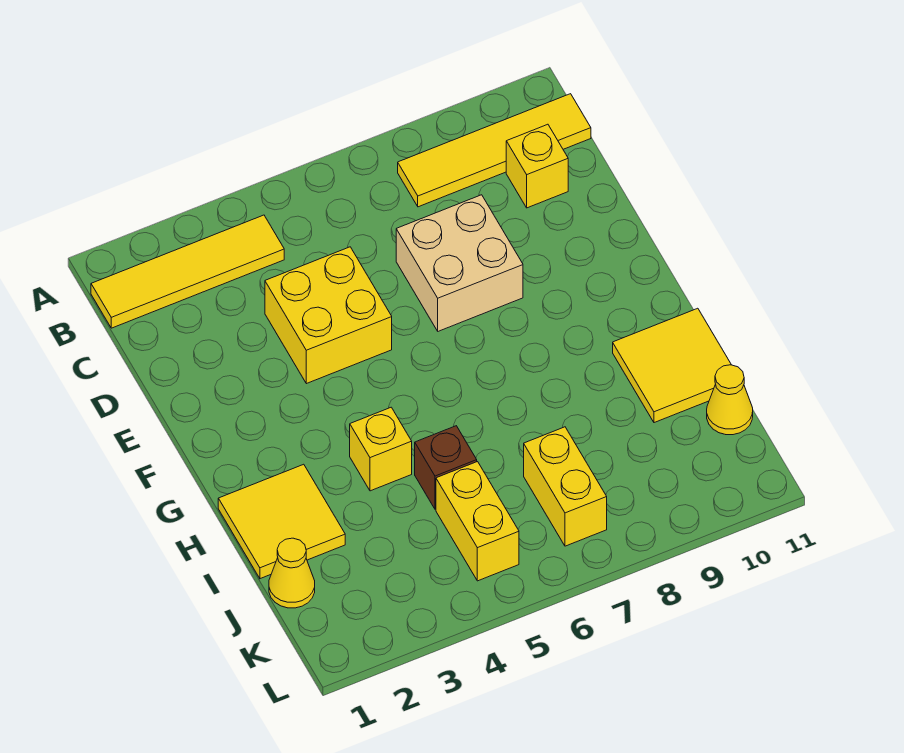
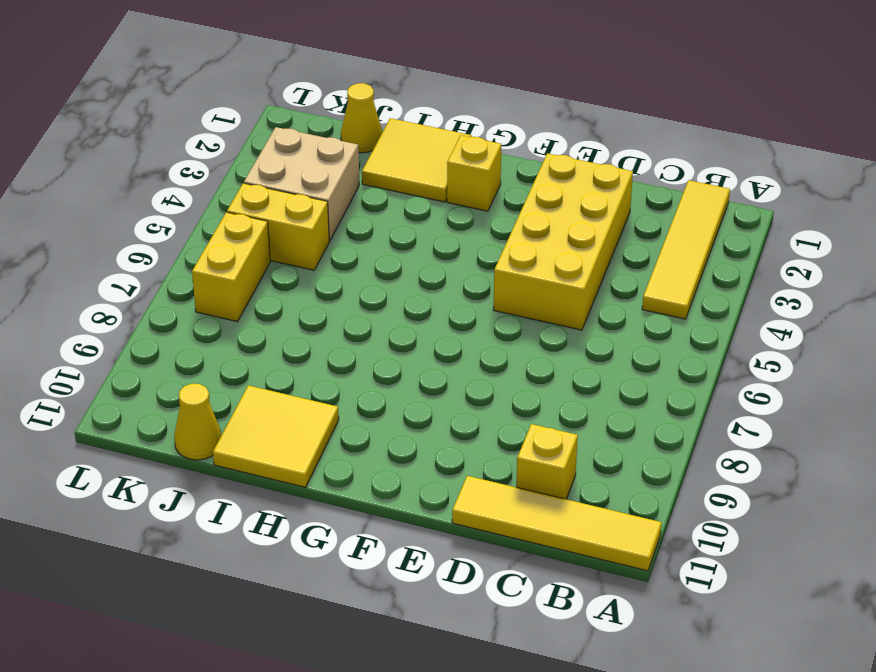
yellow 1x4 tile [398,94,591,207] -> yellow 1x4 tile turned to [452,476,662,571]
yellow 2x2 brick [265,247,392,384] -> yellow 2x4 brick [493,153,633,330]
tan 2x2 brick [396,195,523,331] -> tan 2x2 brick moved to [244,127,359,241]
yellow 1x1 brick [350,407,412,491] -> yellow 1x1 brick moved to [447,135,501,211]
brown 1x1 brick [415,426,477,509] -> none
yellow 1x2 brick [524,427,607,546] -> yellow 1x2 brick turned to [192,212,270,322]

